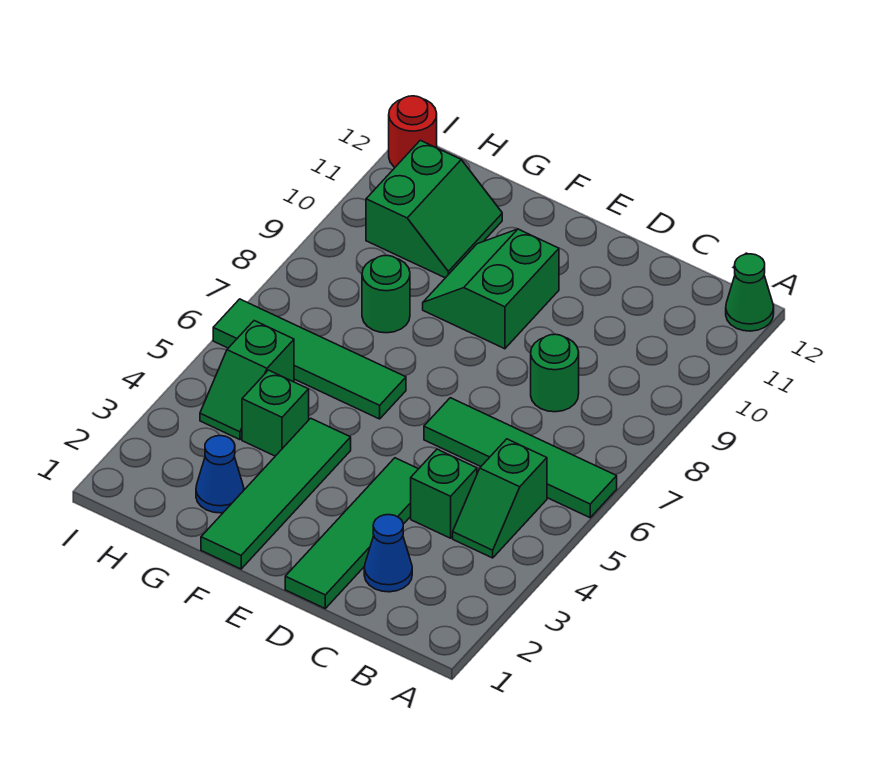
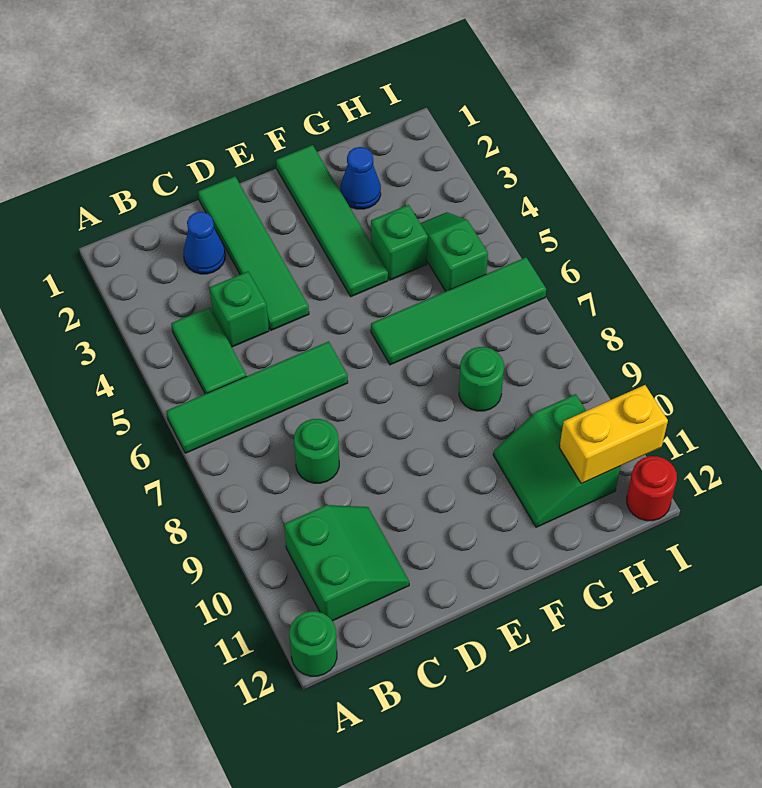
green 1x1 cone [726,254,774,331] -> green 1x1 round brick [289,611,337,676]
green 1x2 slope [453,439,547,558] -> green 1x2 tile [171,307,247,394]
green 2x2 slope [423,229,559,349] -> green 2x2 slope moved to [284,505,409,621]
none -> yellow 1x2 brick [560,385,668,484]

